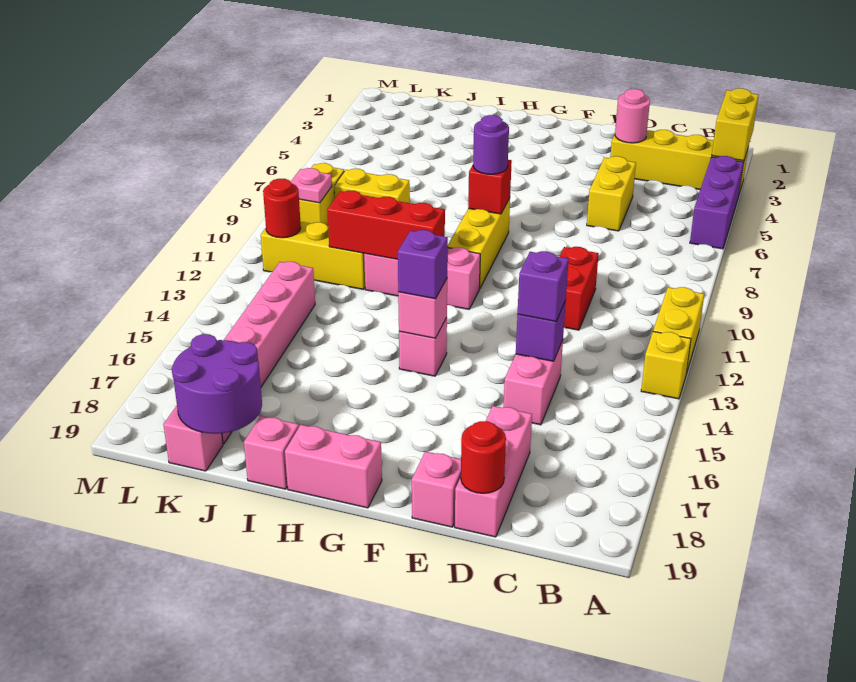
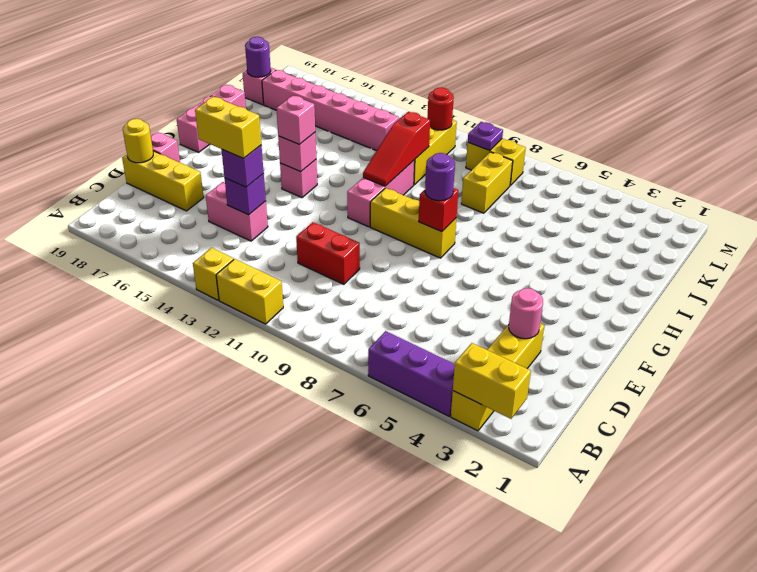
yellow 1x2 brick [587,156,636,231] -> yellow 1x2 brick moved to [195,96,261,159]
pink 1x3 brick [455,406,532,537] -> yellow 1x3 brick [122,151,204,211]
red 1x1 round brick [461,421,506,493] -> yellow 1x1 round brick [123,119,153,163]
purple 1x1 brick [398,230,448,299] -> pink 1x1 brick [276,96,315,145]
red 1x3 brick [327,190,445,259] -> red 1x3 slope [363,112,430,186]
purple 2x2 round brick [172,334,262,434] -> purple 1x1 round brick [245,37,271,77]
pink 1x1 plate [291,168,332,203] -> purple 1x1 plate [468,122,503,151]

